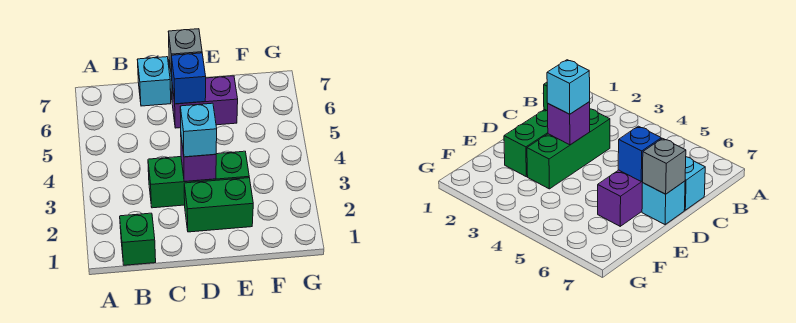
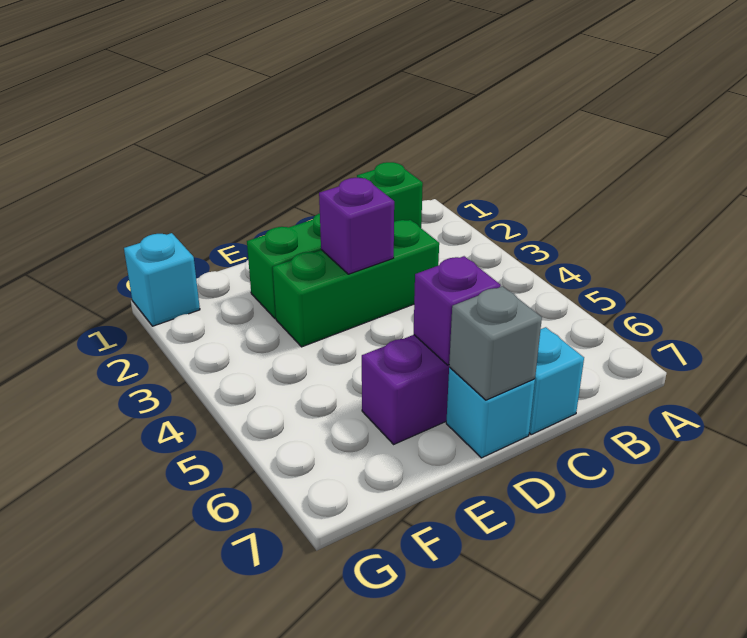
cyan 1x1 brick [180,103,217,157] -> cyan 1x1 brick moved to [124,233,200,326]
blue 1x1 brick [171,53,206,104] -> purple 1x1 brick [414,256,501,365]

